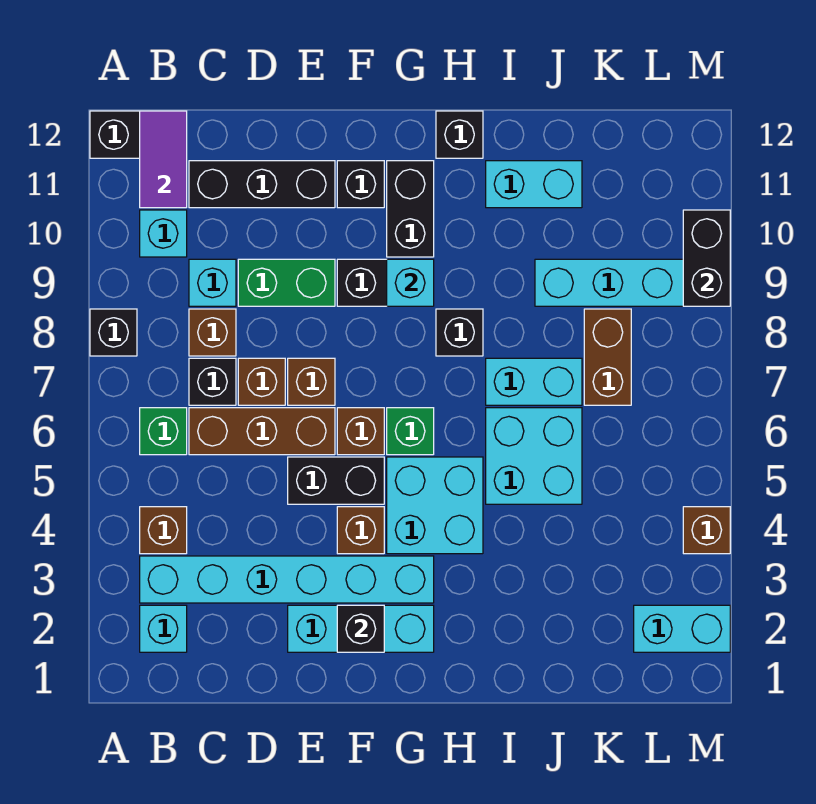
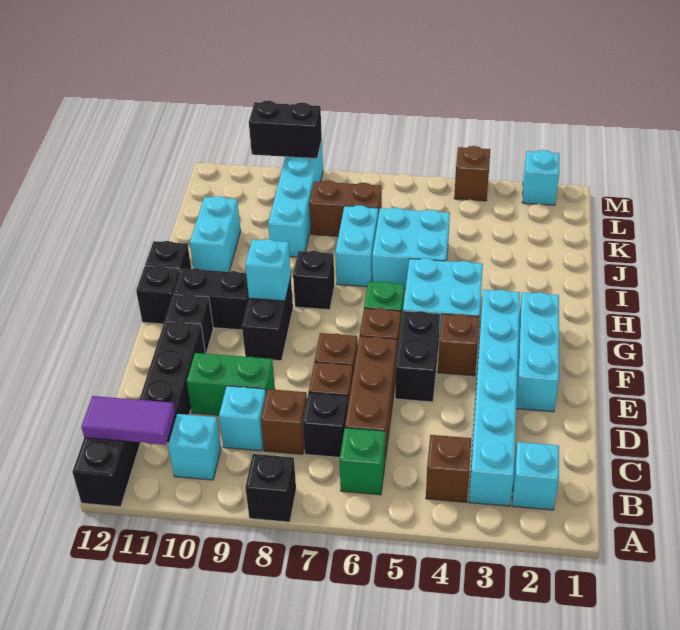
green 1x2 brick [238,259,335,306] -> green 1x2 brick turned to [187,353,275,415]
black 1x1 brick [337,605,384,652] -> black 1x1 brick moved to [136,266,180,324]
cyan 1x2 brick [634,605,730,652] -> cyan 1x1 brick [522,150,559,205]

